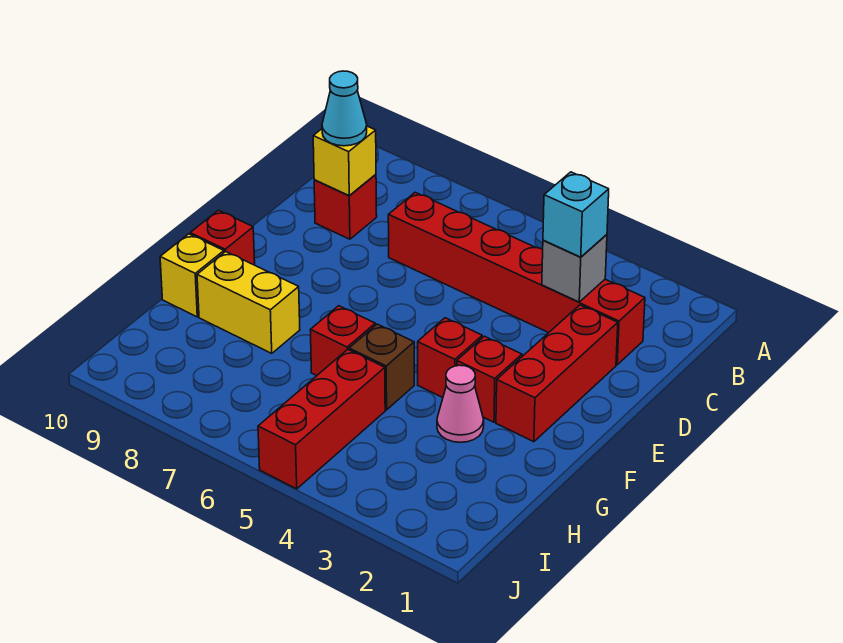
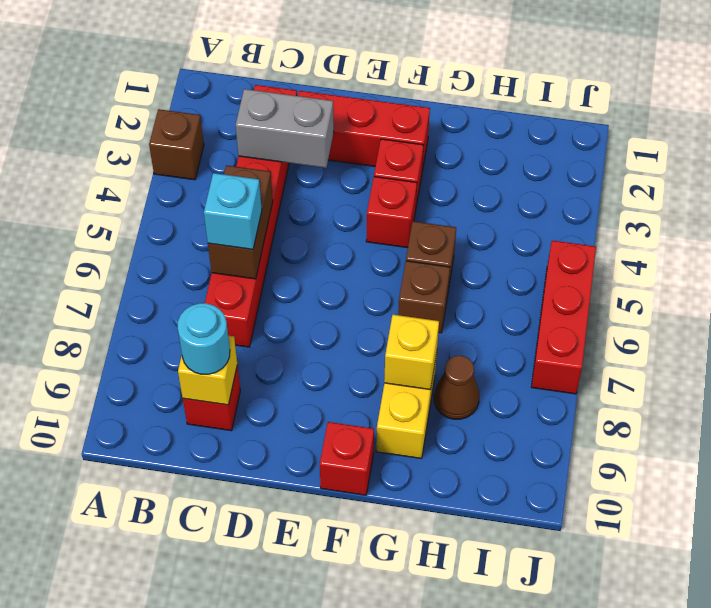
none -> brown 1x1 brick [149,109,204,180]
grey 1x1 brick [542,235,607,302] -> grey 1x2 brick [236,89,334,168]
cyan 1x1 brick [543,172,609,257] -> cyan 1x1 brick moved to [204,173,262,249]
none -> brown 1x2 brick [208,165,273,279]
cyan 1x1 cone [322,71,367,146] -> cyan 1x1 round brick [178,303,230,374]
pink 1x1 cone [437,365,484,442] -> none
red 1x1 brick [311,306,375,376] -> brown 1x1 brick [398,261,450,333]
yellow 1x1 brick [160,234,224,317] -> yellow 1x1 brick moved to [384,315,439,390]
red 1x3 brick [258,349,385,489] -> red 1x3 brick turned to [531,240,596,394]
none -> brown 1x1 cone [434,356,479,419]

